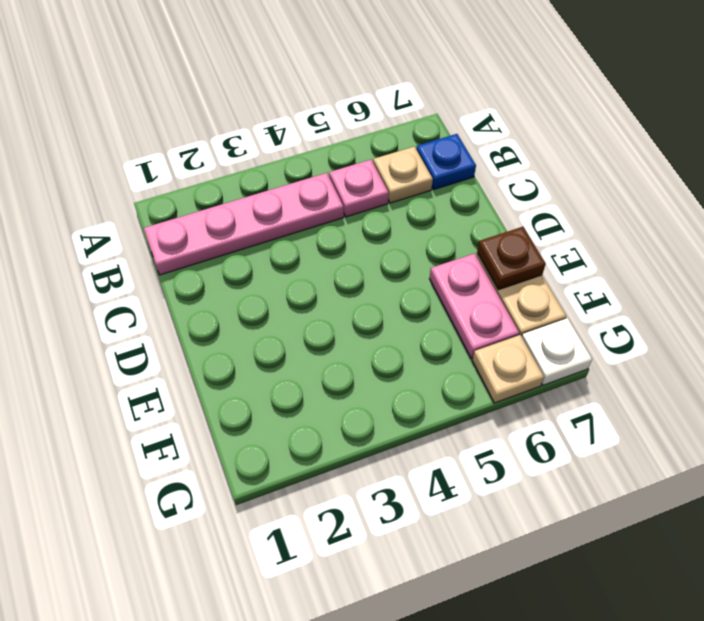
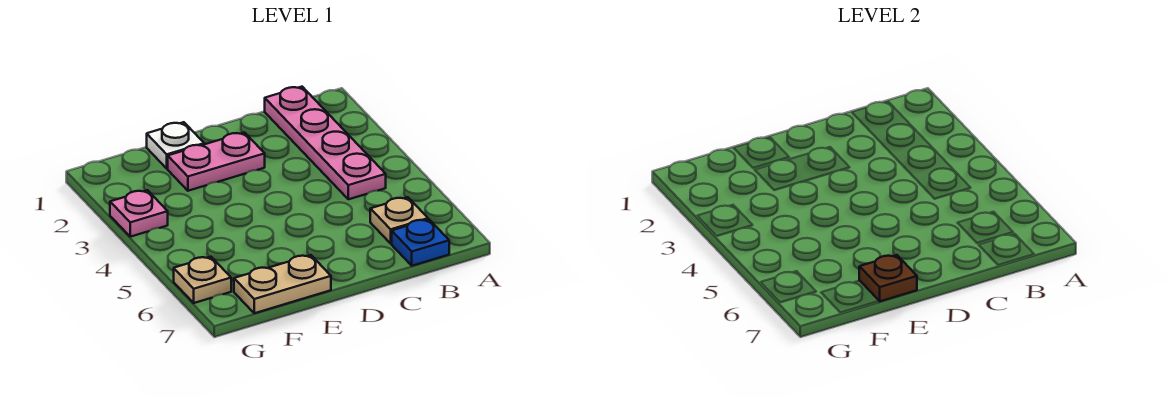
pink 1x1 plate [329,160,389,217] -> pink 1x1 plate moved to [110,190,168,237]
pink 1x2 plate [429,253,519,359] -> pink 1x2 plate moved to [168,132,265,191]
white 1x1 plate [522,318,592,385] -> white 1x1 plate moved to [147,122,204,169]

